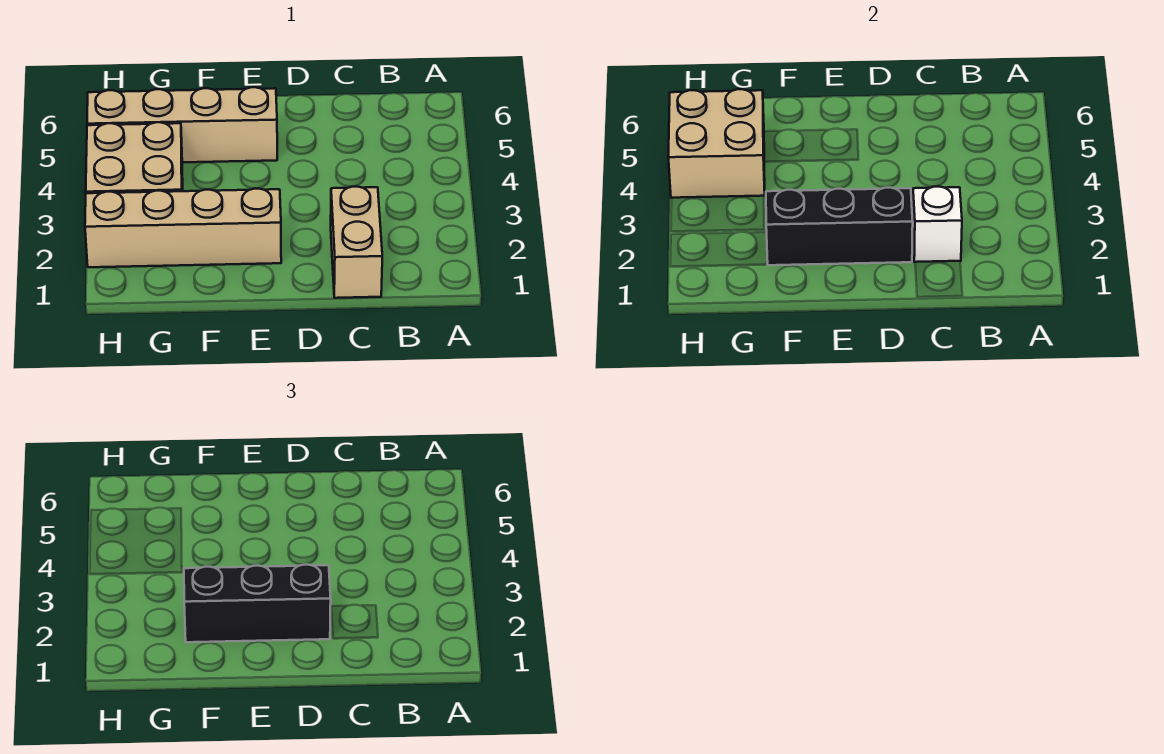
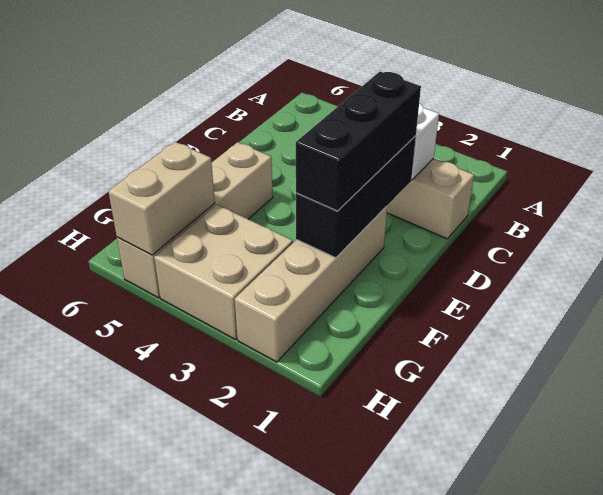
tan 2x2 brick [668,89,765,198] -> tan 1x2 brick [108,142,215,255]

